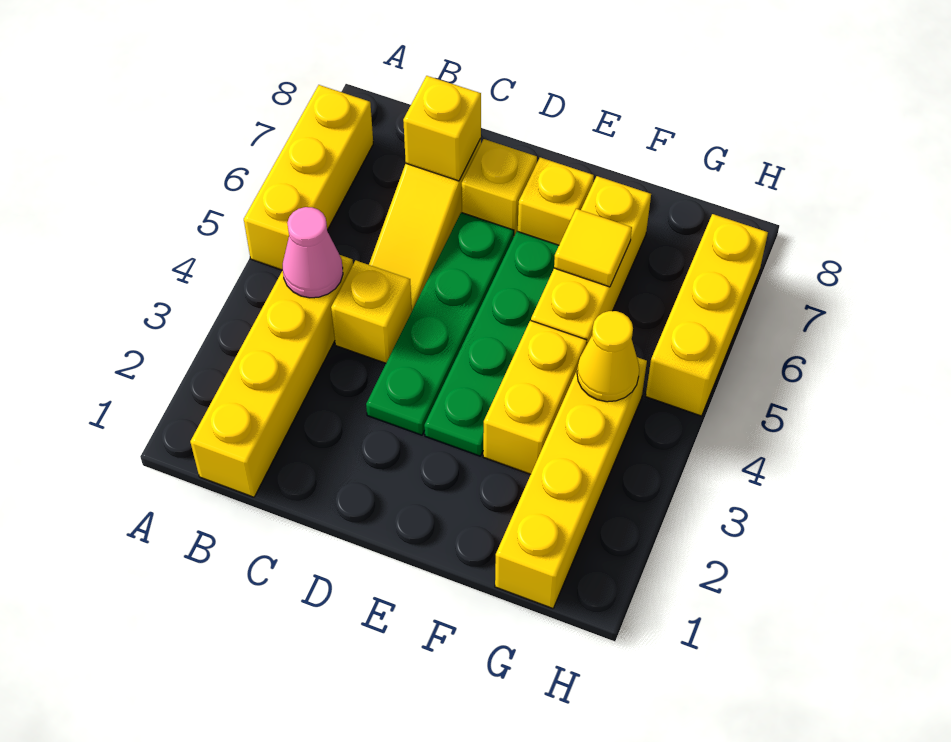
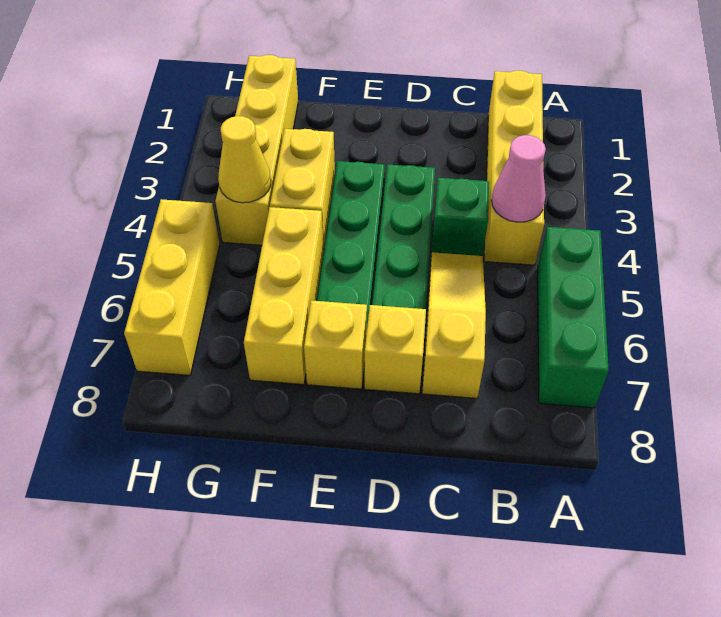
yellow 1x3 brick [244,85,373,270] -> green 1x3 brick [538,227,609,408]
yellow 1x1 brick [331,260,412,363] -> green 1x1 brick [432,178,489,256]
yellow 1x1 brick [403,76,481,181] -> none
yellow 1x1 tile [554,209,632,287] -> none

